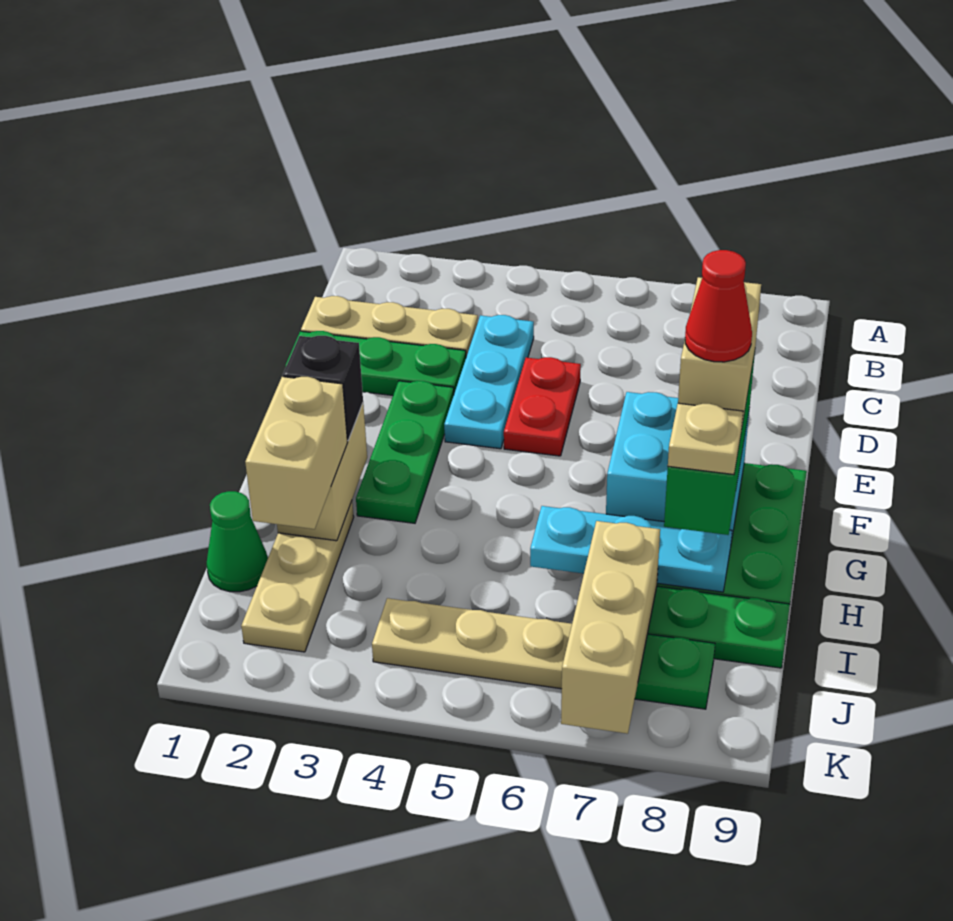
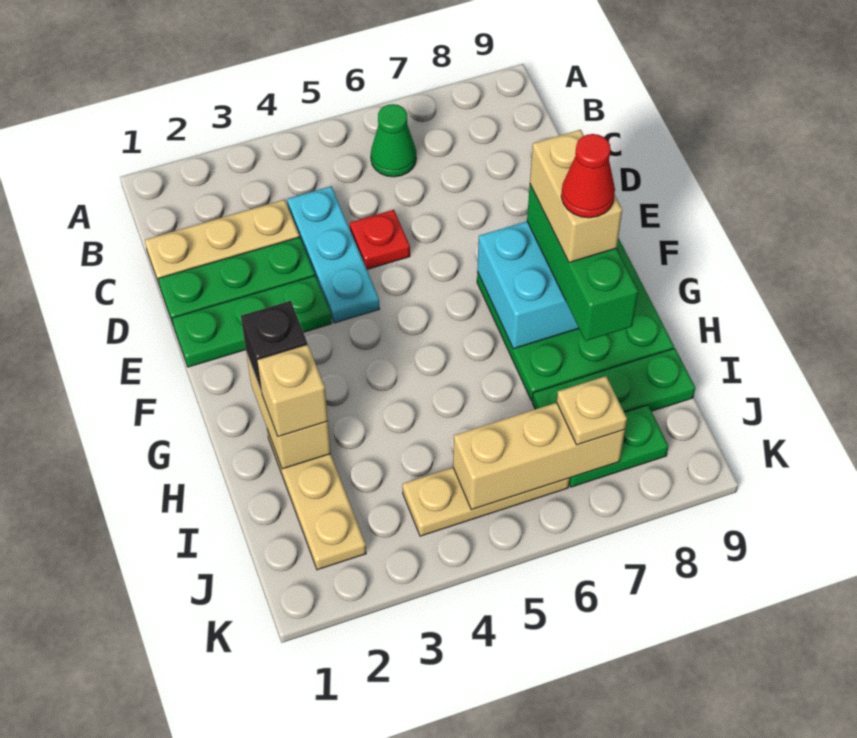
red 1x2 plate [504,357,581,456] -> red 1x1 plate [350,210,410,269]
green 1x3 plate [356,381,454,523] -> green 1x3 plate turned to [172,276,332,367]
tan 1x2 brick [245,377,348,529] -> tan 1x1 brick [257,344,328,437]
cyan 1x3 plate [530,506,732,592] -> none
tan 1x1 plate [668,403,743,475] -> tan 1x1 plate moved to [557,376,627,445]
green 1x1 cone [206,491,268,592] -> green 1x1 cone moved to [371,104,416,177]
tan 1x3 brick [561,521,660,734] -> tan 1x3 brick turned to [453,403,625,510]

